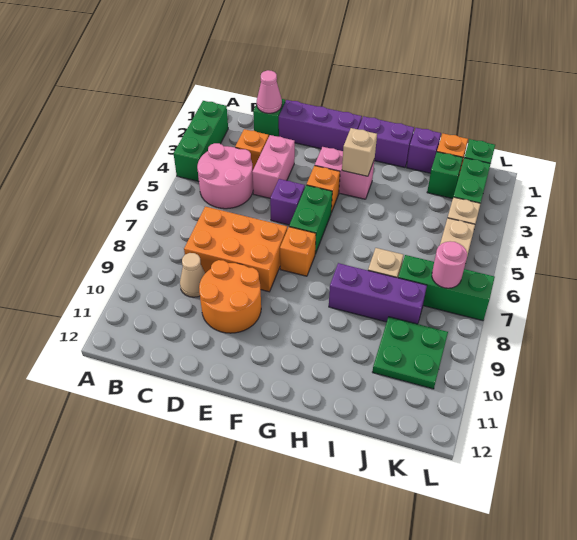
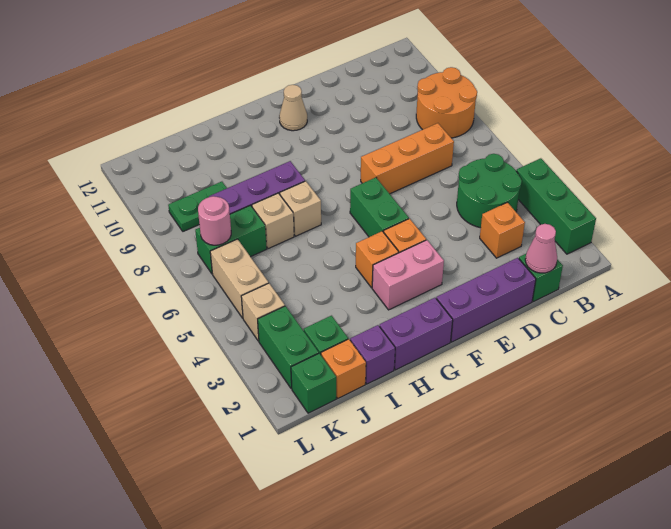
pink 2x2 round brick [197,143,253,209] -> green 2x2 round brick [457,154,522,228]
orange 2x3 brick [184,207,287,292] -> orange 1x3 brick [361,123,454,194]
tan 1x1 cone [180,253,205,297] -> tan 1x1 cone moved to [279,85,307,131]
pink 1x2 brick [252,135,295,198] -> none
orange 2x2 round brick [199,260,261,333] -> orange 2x2 round brick moved to [416,67,477,138]
purple 1x1 brick [270,179,305,225] -> none
orange 1x1 brick [280,227,316,276] -> orange 1x1 brick moved to [356,231,399,288]
tan 1x1 brick [342,128,377,176] -> tan 1x1 brick moved to [280,181,321,236]
green 1x3 brick [398,255,495,321] -> green 1x2 brick [195,205,267,274]
green 2x2 plate [373,317,448,389] -> green 1x2 plate [168,182,227,231]

